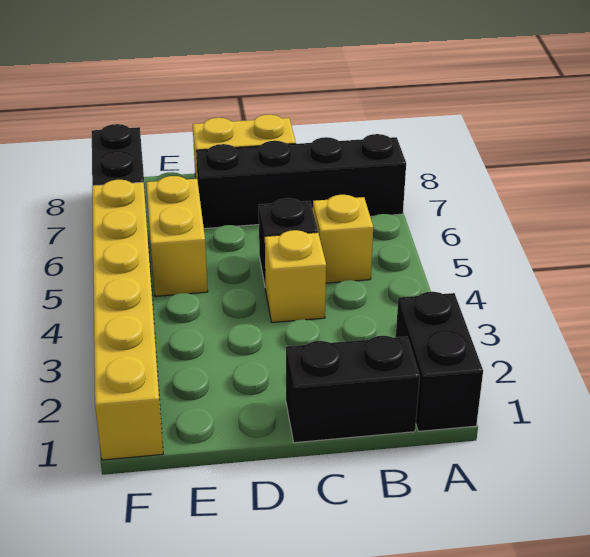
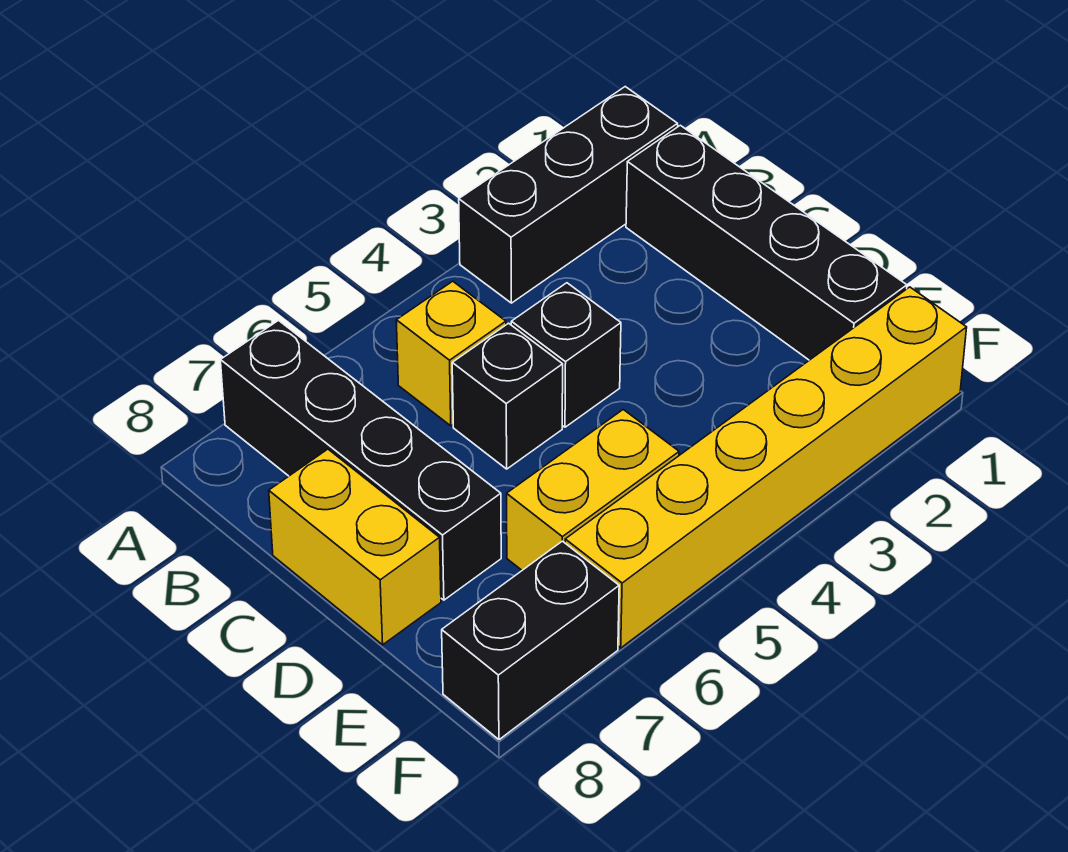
black 1x2 brick [396,292,483,431] -> black 1x3 brick [459,87,678,303]
black 1x2 brick [286,336,420,443] -> black 1x4 brick [626,125,907,360]
yellow 1x1 brick [265,230,326,322] -> black 1x1 brick [511,283,621,427]

